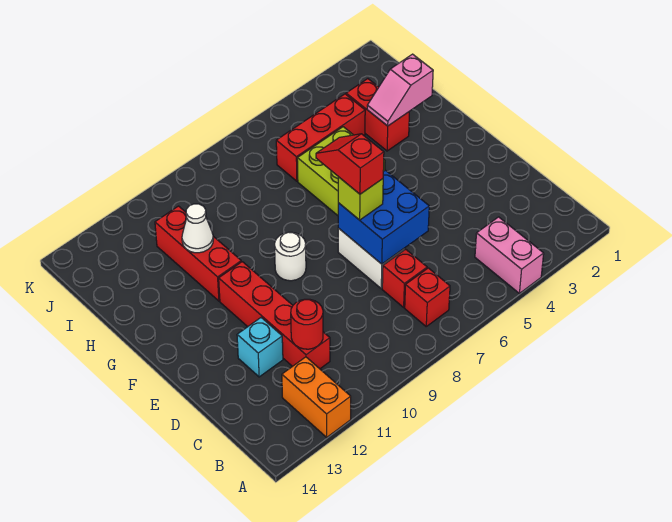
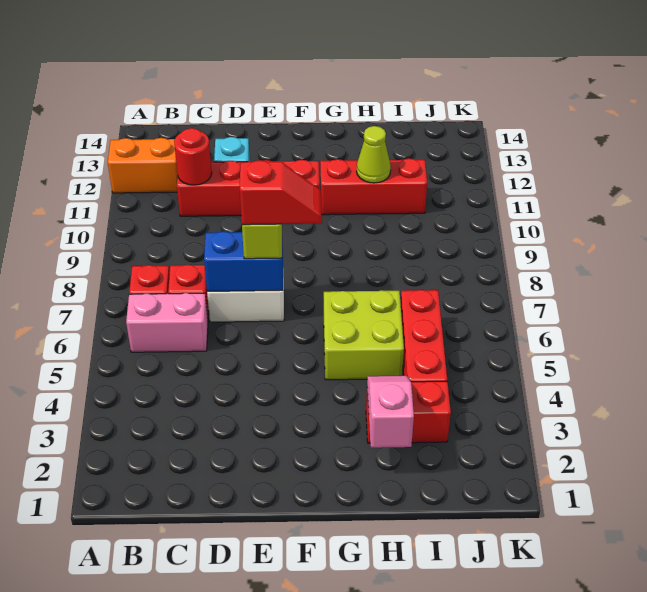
pink 1x2 brick [475,217,544,293] -> pink 1x2 brick moved to [126,293,208,352]
blue 2x2 brick [338,170,429,264] -> blue 1x2 brick [204,231,283,291]
white 1x1 round brick [275,232,306,281] -> none
white 1x1 cone [182,204,213,253] -> lime 1x1 cone [357,126,391,183]

